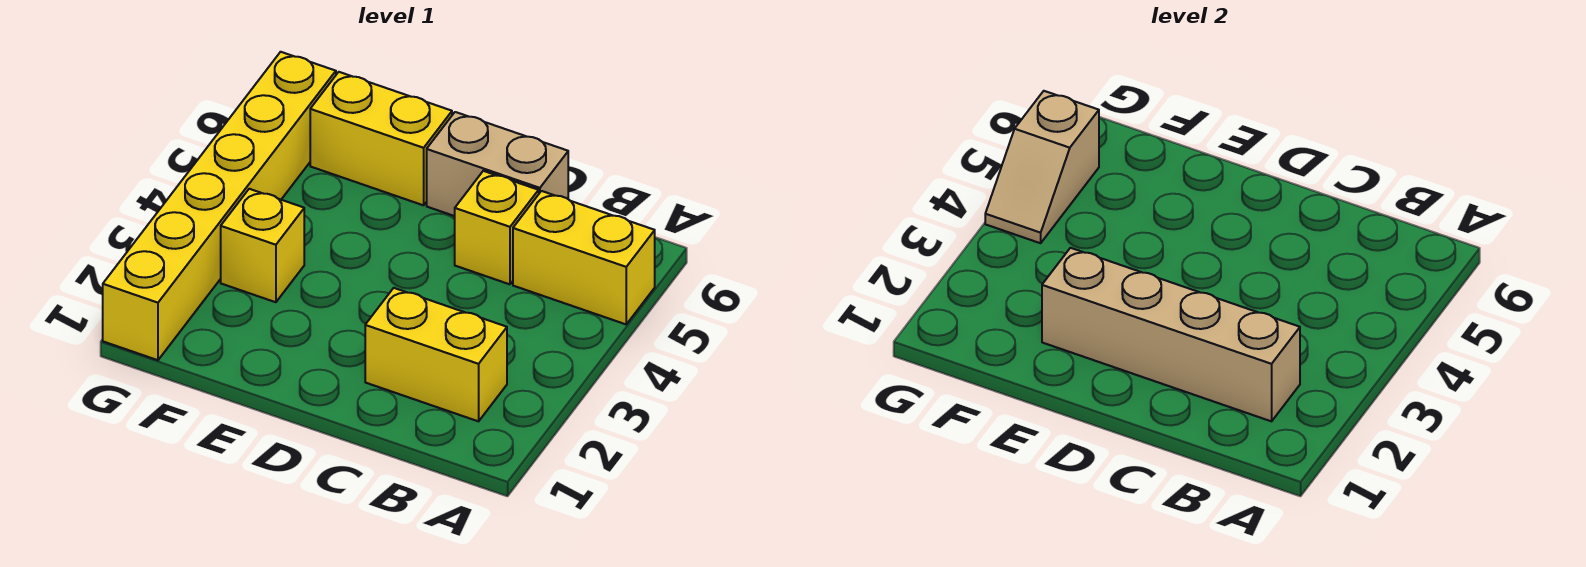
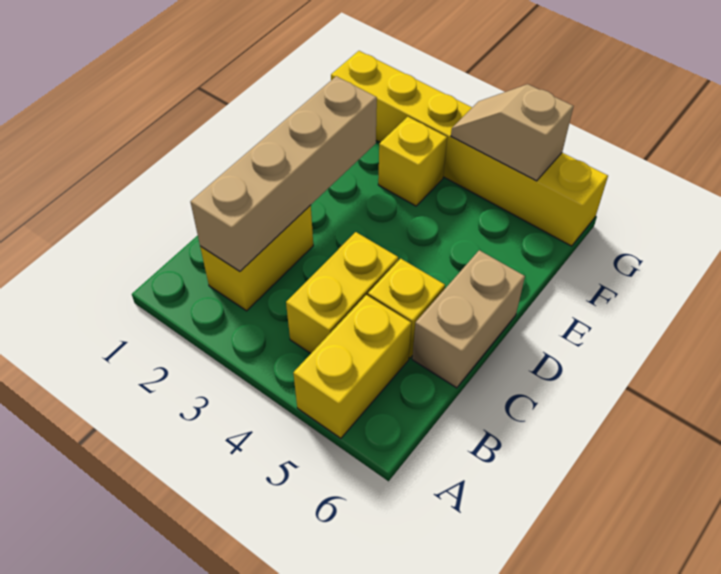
yellow 1x2 brick [310,72,452,205] -> yellow 1x2 brick moved to [286,232,398,353]

